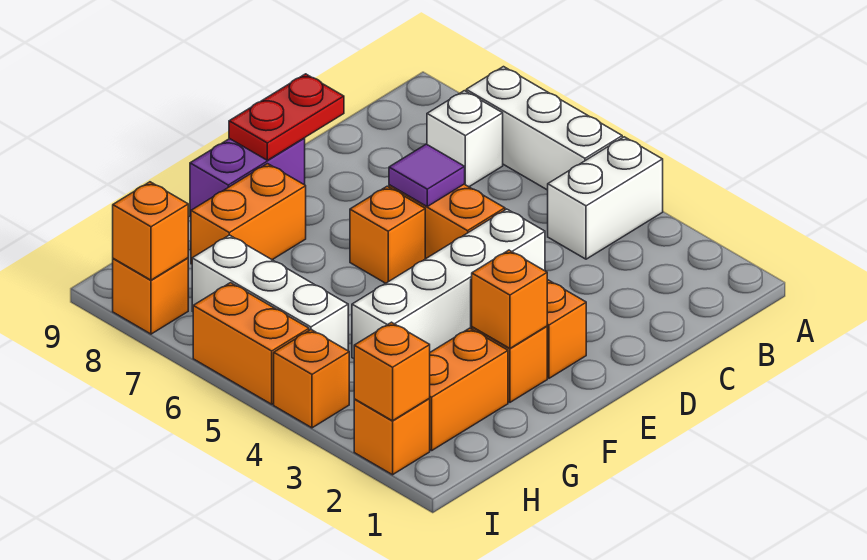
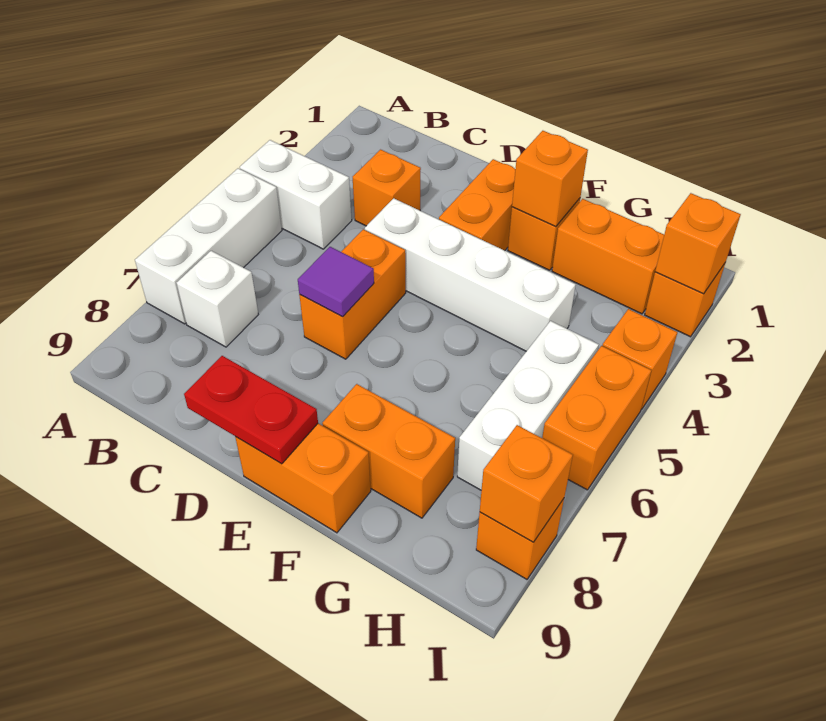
orange 1x1 brick [350,186,425,283] -> orange 1x1 brick moved to [353,150,421,226]
purple 1x2 brick [190,138,305,217] -> orange 1x2 brick [235,424,371,533]

